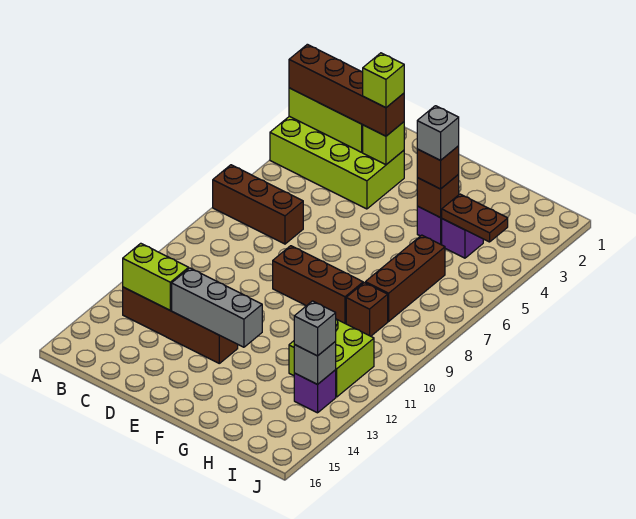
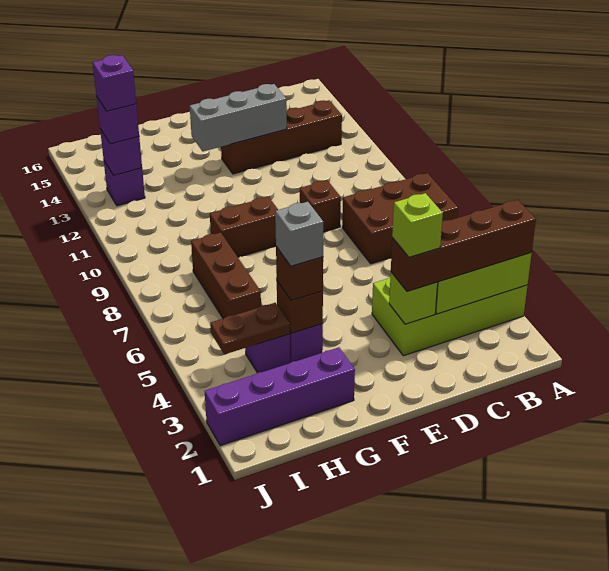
brown 1x3 brick [213,165,303,244] -> brown 2x3 brick [342,173,458,264]
lime 1x2 brick [123,243,189,310] -> none
brown 1x3 brick [273,246,363,324] -> brown 1x2 brick [210,197,278,257]
none -> purple 1x4 brick [205,347,355,446]
brown 1x1 brick [346,283,388,336] -> brown 1x1 brick moved to [300,180,341,232]
lime 2x2 brick [289,319,374,397] -> none
grey 1x1 brick [294,341,336,384] -> purple 1x1 brick [100,129,142,175]
grey 1x1 brick [294,301,336,356] -> purple 1x1 brick [97,97,139,144]
none -> purple 1x1 brick [93,55,136,111]

